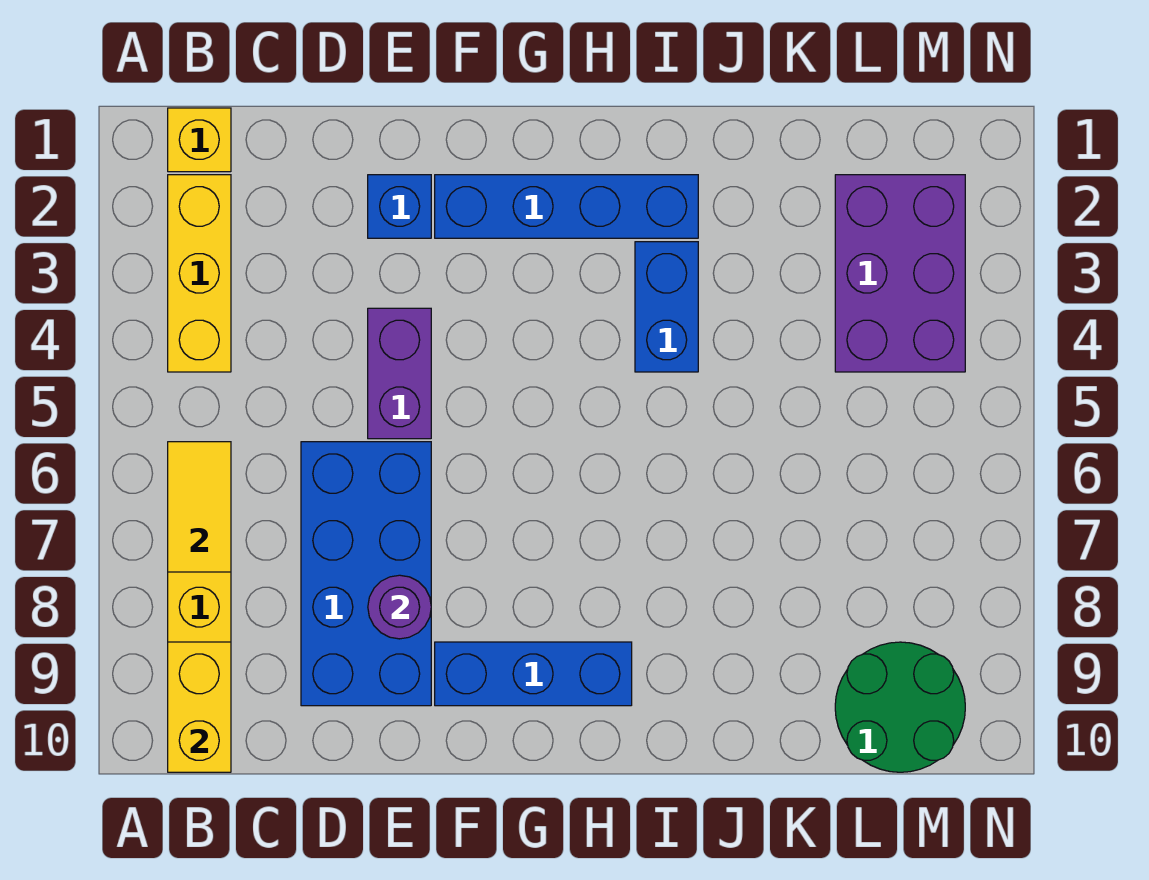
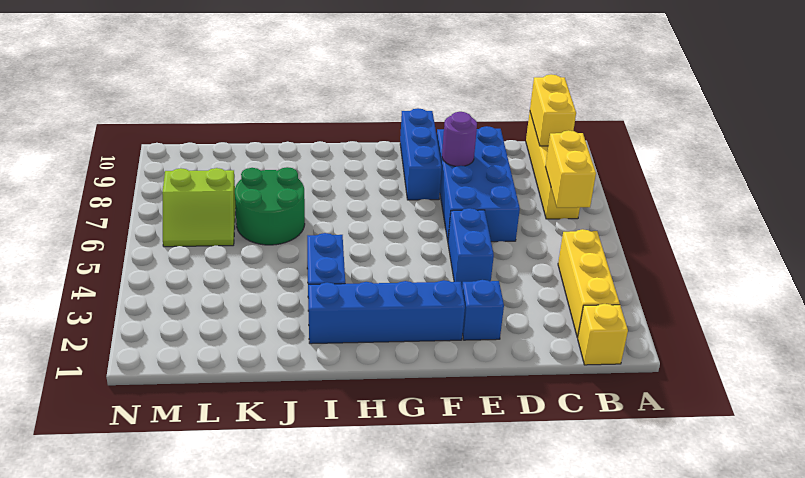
yellow 1x2 tile [168,442,231,572] -> yellow 1x2 brick [545,130,596,208]
purple 1x2 brick [368,308,431,439] -> blue 1x2 brick [448,208,494,285]
blue 1x3 brick [435,642,632,706] -> blue 1x3 brick turned to [400,108,442,200]
purple 2x3 brick [835,175,965,372] -> none
none -> lime 2x2 slope [162,168,236,247]
green 2x2 round brick [835,642,965,772] -> green 2x2 round brick moved to [235,167,305,245]

